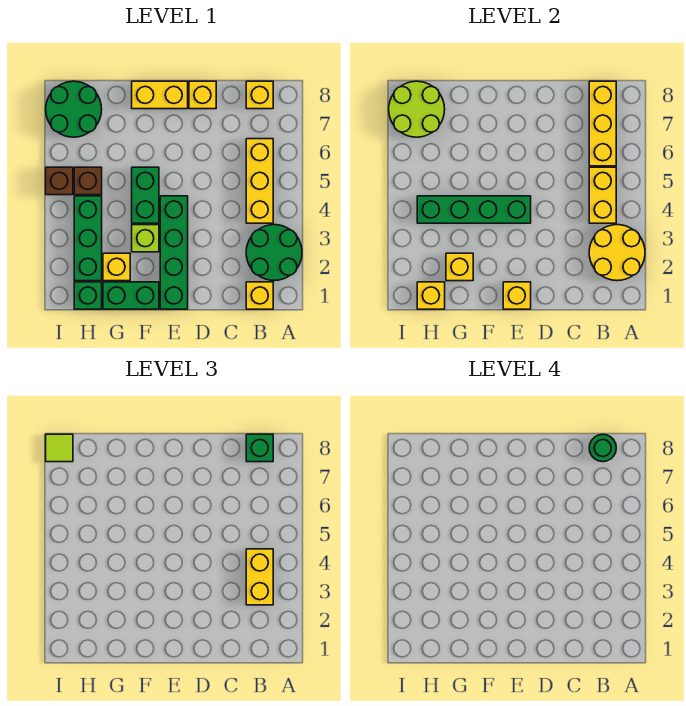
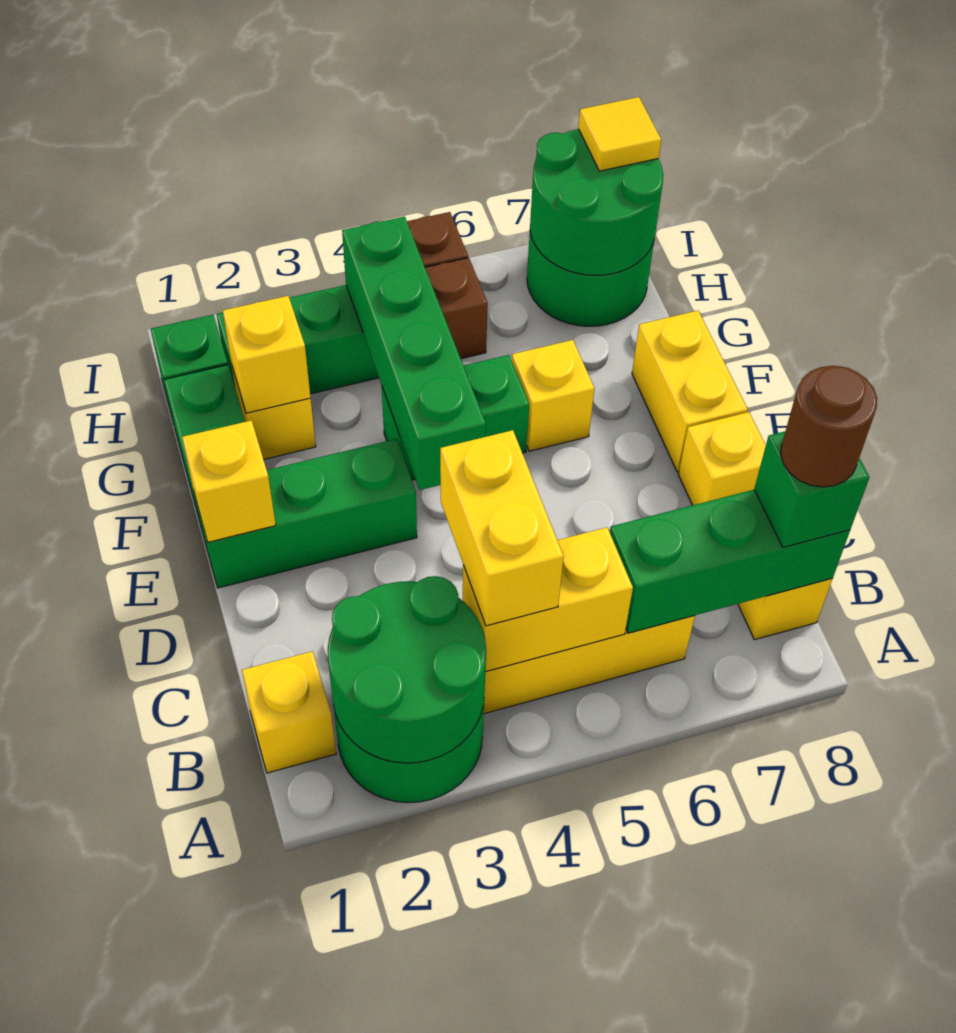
yellow 2x2 round brick [589,225,645,281] -> green 2x2 round brick [328,576,486,763]
yellow 1x2 brick [246,549,273,605] -> yellow 1x2 brick turned to [440,430,564,626]
yellow 1x3 brick [589,81,616,166] -> green 1x3 brick [610,490,850,633]
green 1x1 round brick [589,434,616,462] -> brown 1x1 round brick [781,366,877,487]
green 1x4 brick [160,196,188,309] -> green 1x3 brick [194,439,417,588]
lime 1x1 brick [132,225,159,252] -> none
yellow 1x1 brick [417,282,445,309] -> yellow 1x1 brick moved to [512,340,595,451]
lime 2x2 round brick [389,81,445,137] -> green 2x2 round brick [530,129,663,276]
lime 1x1 tile [46,434,73,462] -> yellow 1x1 tile [578,97,661,171]

